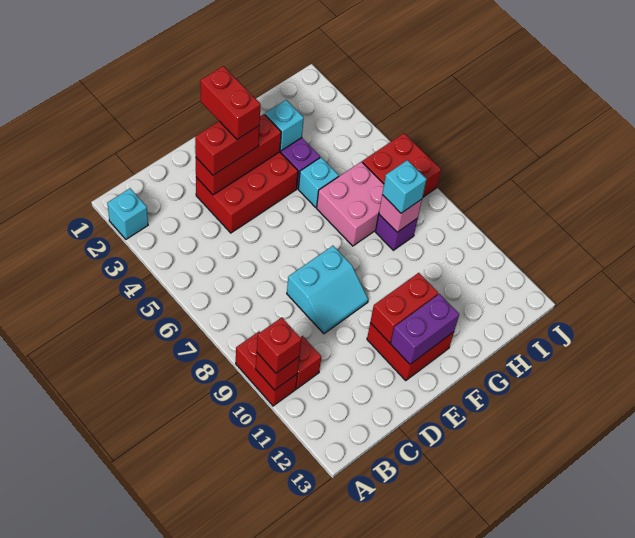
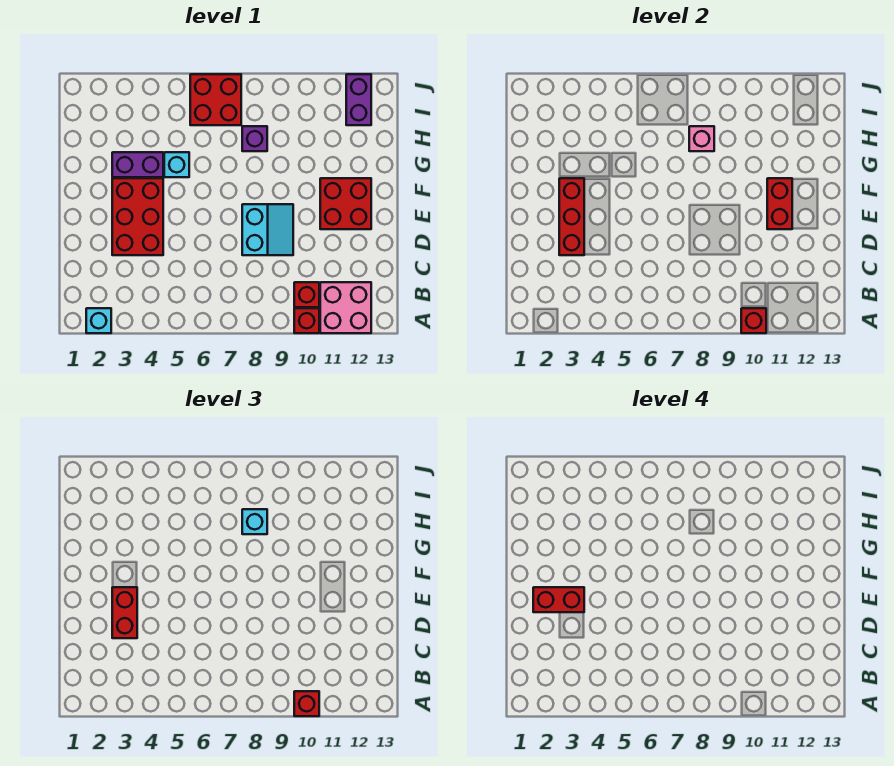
red 1x2 brick [236,331,297,406] -> red 1x1 brick [294,308,319,333]
purple 1x2 brick [391,294,459,364] -> purple 1x2 brick moved to [346,74,371,125]
cyan 1x1 brick [265,100,304,151] -> none
pink 2x2 brick [317,162,384,246] -> pink 2x2 brick moved to [320,282,371,333]

